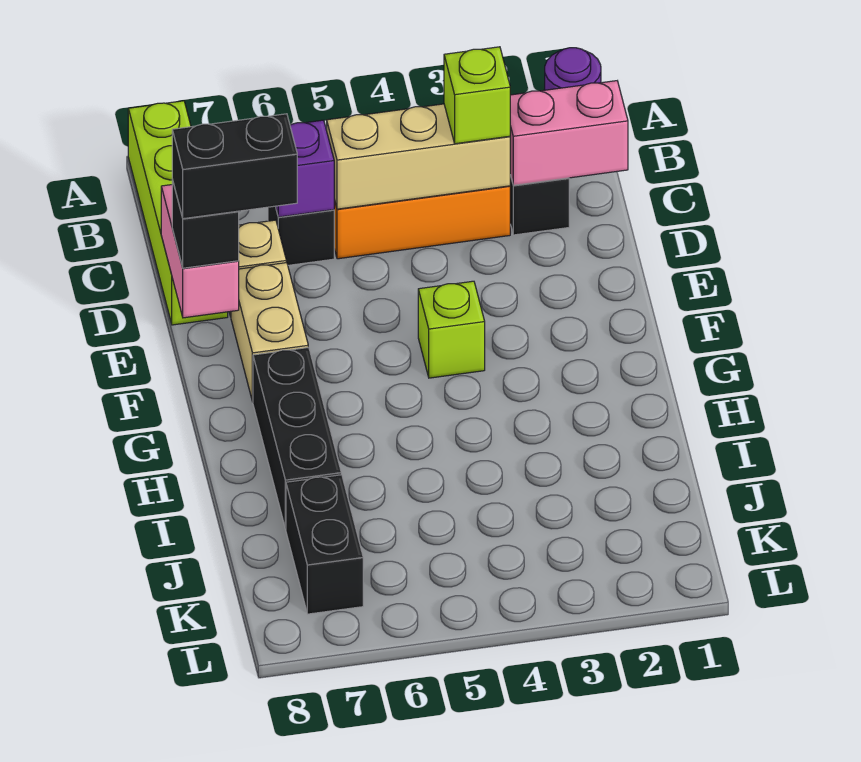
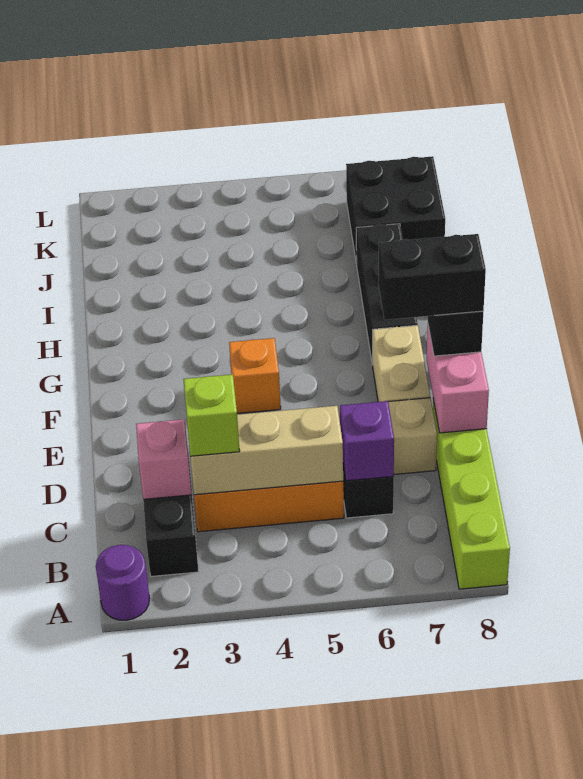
pink 1x2 brick [510,81,628,185] -> pink 1x1 brick [136,419,192,499]
lime 1x1 brick [418,281,485,378] -> orange 1x1 brick [229,338,281,413]
black 1x2 brick [286,475,363,614] -> black 2x2 brick [346,156,445,264]

